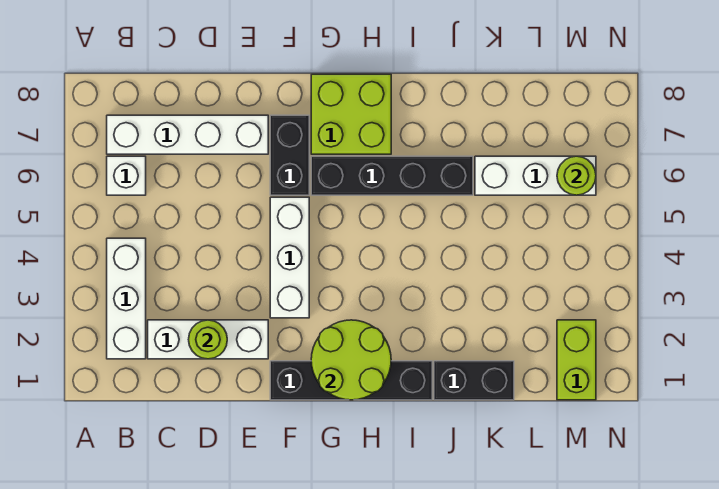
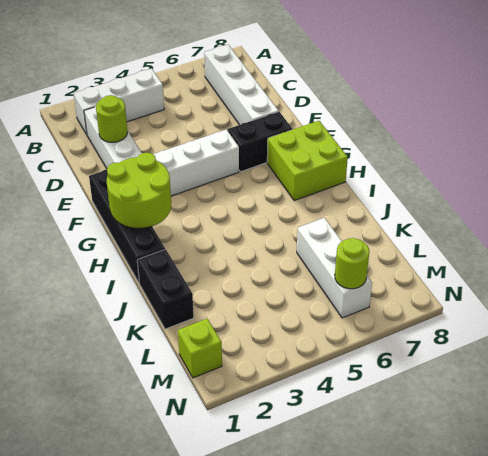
white 1x1 brick [107,156,146,195] -> none
black 1x4 brick [311,156,473,195] -> none
lime 1x2 brick [557,320,596,400] -> lime 1x1 brick [178,319,222,378]

